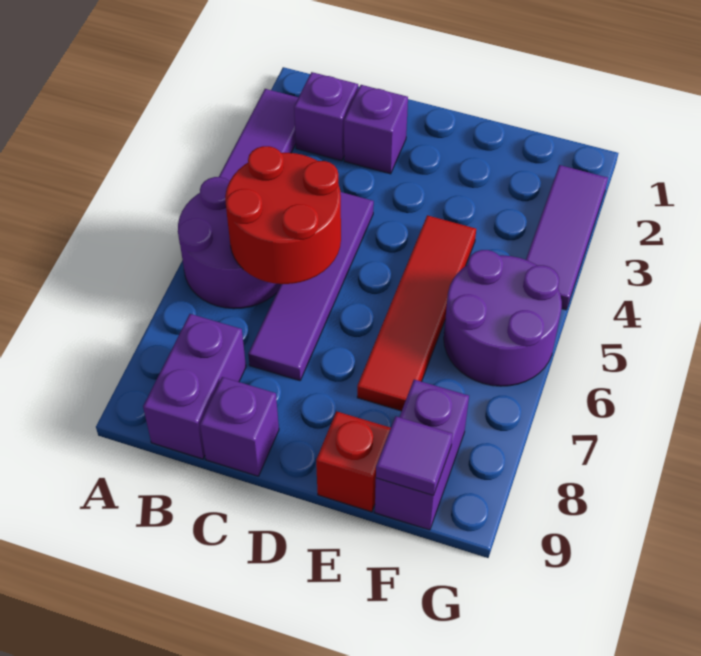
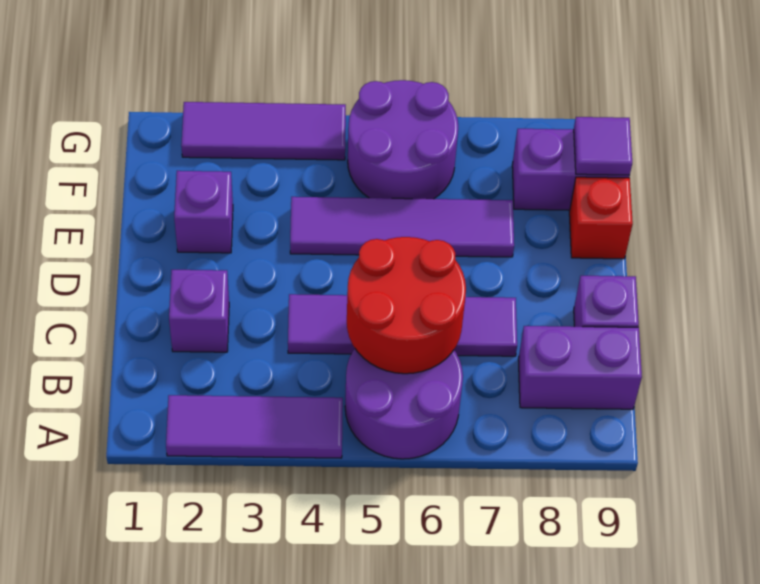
purple 1x1 brick [294,72,358,161] -> purple 1x1 brick moved to [174,171,233,253]
red 1x4 tile [357,215,476,411] -> purple 1x4 tile [290,197,514,257]

